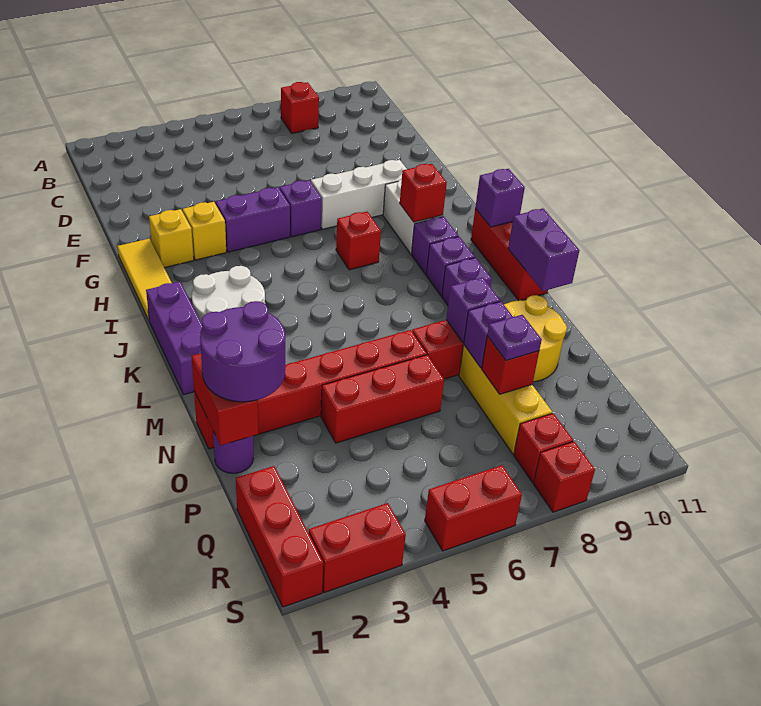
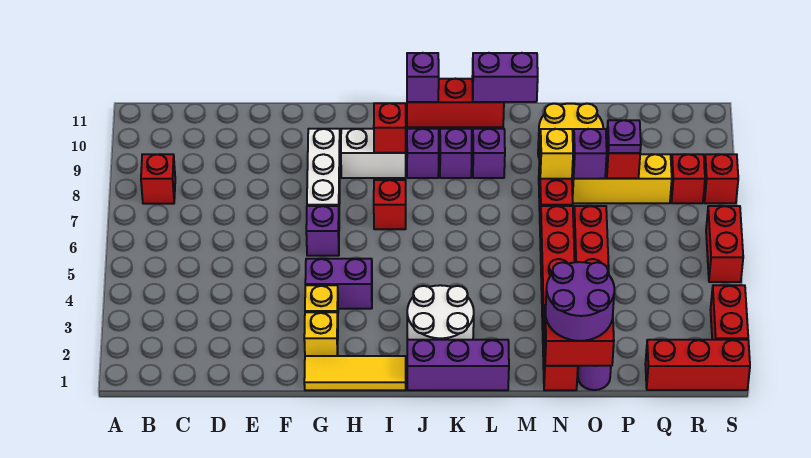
purple 1x2 brick [216,187,290,252] -> purple 1x2 brick turned to [305,259,372,309]
purple 1x1 brick [446,277,500,343] -> yellow 1x1 brick [540,129,573,179]

